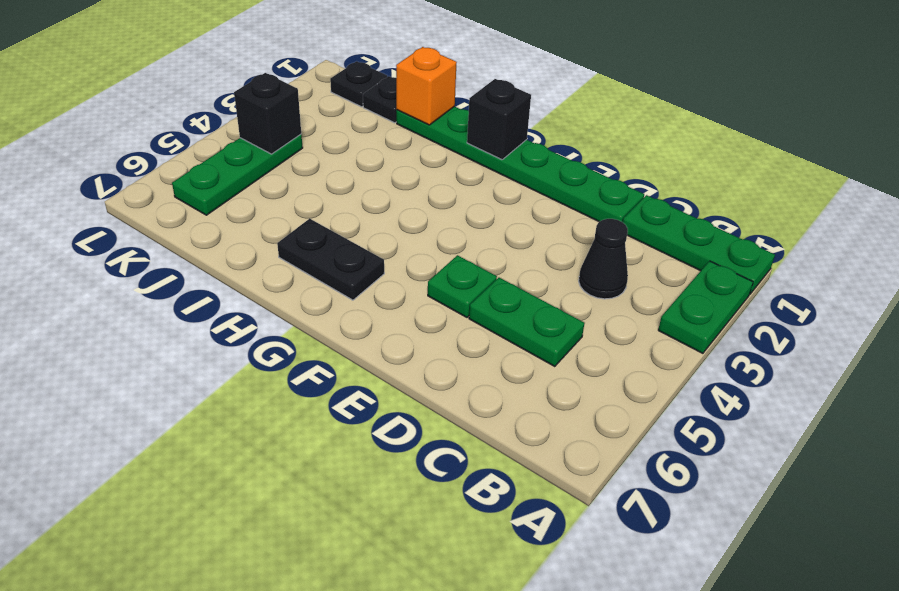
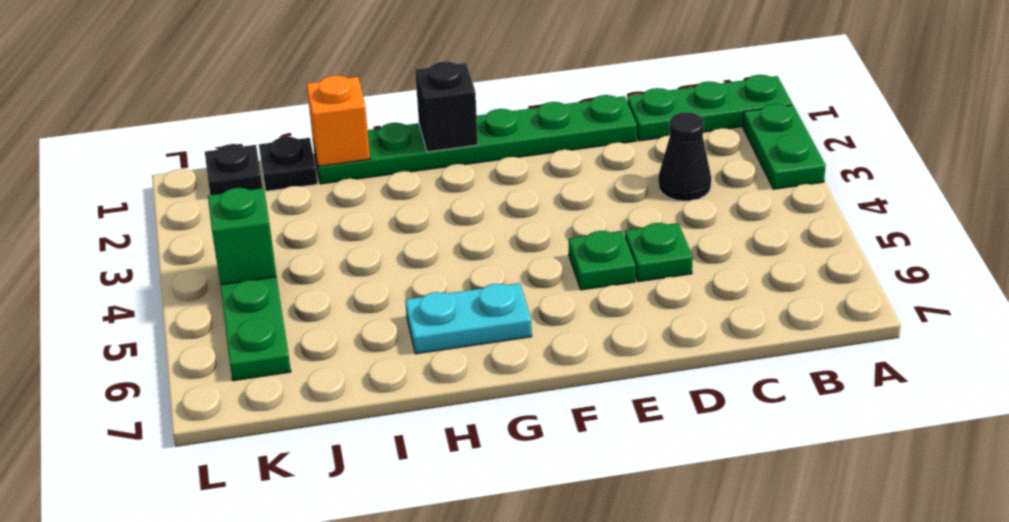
green 1x2 plate [469,278,585,367] -> green 1x1 plate [625,223,693,282]
black 1x2 plate [277,219,384,300] -> cyan 1x2 plate [405,283,532,354]
black 1x1 brick [234,73,301,154] -> green 1x1 brick [208,188,277,285]

